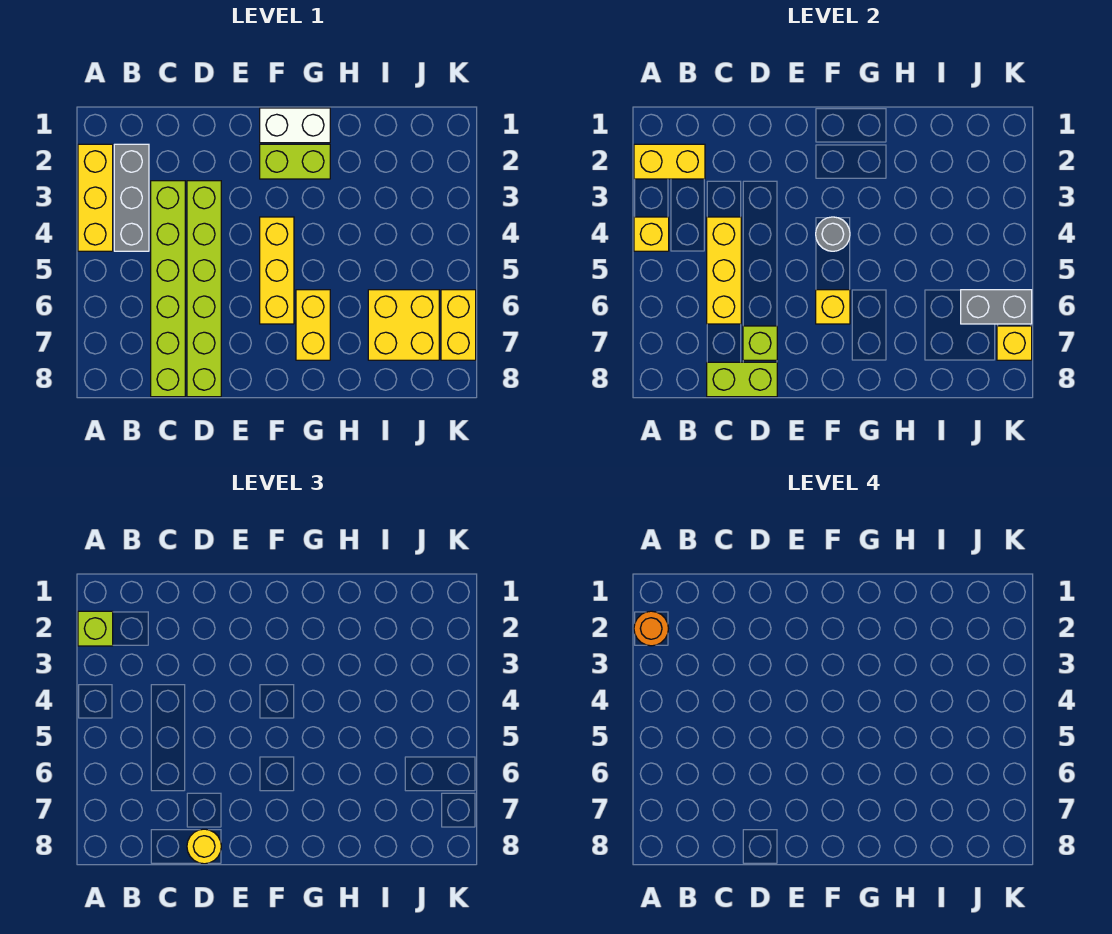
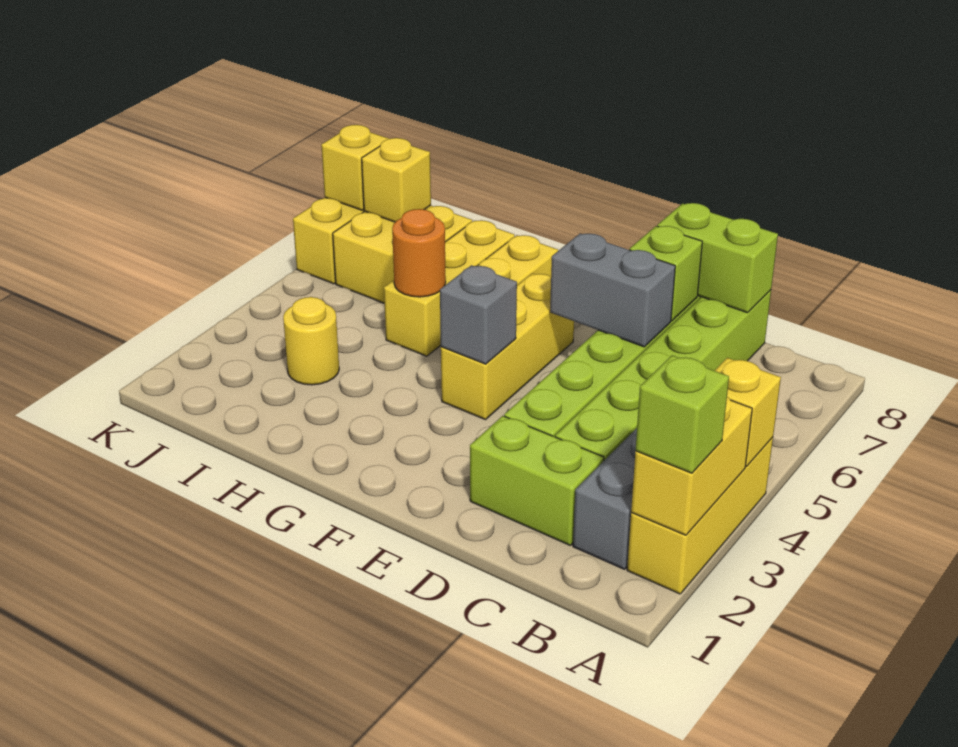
yellow 1x2 brick [634,144,705,179] -> yellow 1x2 brick turned to [631,397,752,535]
orange 1x1 round brick [634,611,668,646] -> orange 1x1 round brick moved to [392,209,446,297]
yellow 1x3 brick [707,217,741,324] -> yellow 1x3 brick moved to [384,220,515,356]
yellow 1x1 round brick [187,829,221,864] -> yellow 1x1 round brick moved to [283,297,339,385]
white 1x2 brick [260,108,330,143] -> none
lime 1x2 brick [260,144,330,179] -> lime 1x2 brick moved to [470,416,604,545]
grey 1x1 round brick [816,217,850,251] -> grey 1x1 brick [440,265,517,364]
yellow 1x1 brick [816,290,850,324] -> yellow 1x1 brick moved to [362,138,431,222]
grey 1x2 brick [961,290,1032,324] -> grey 1x2 brick moved to [550,233,675,347]

